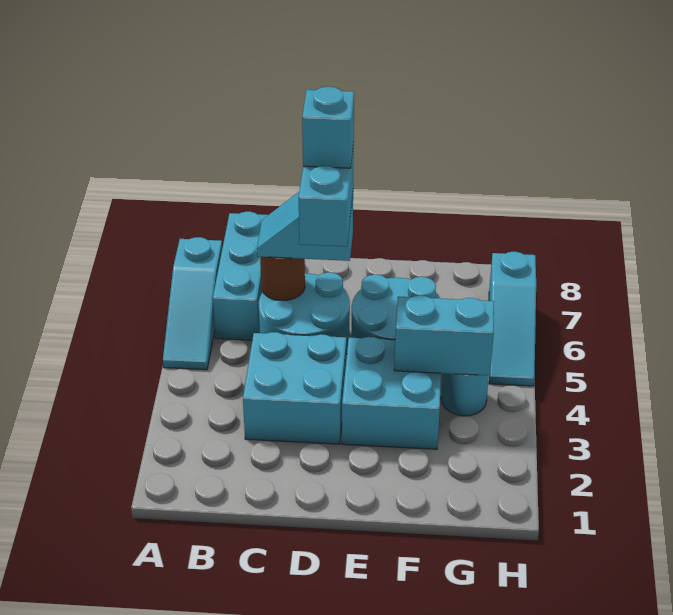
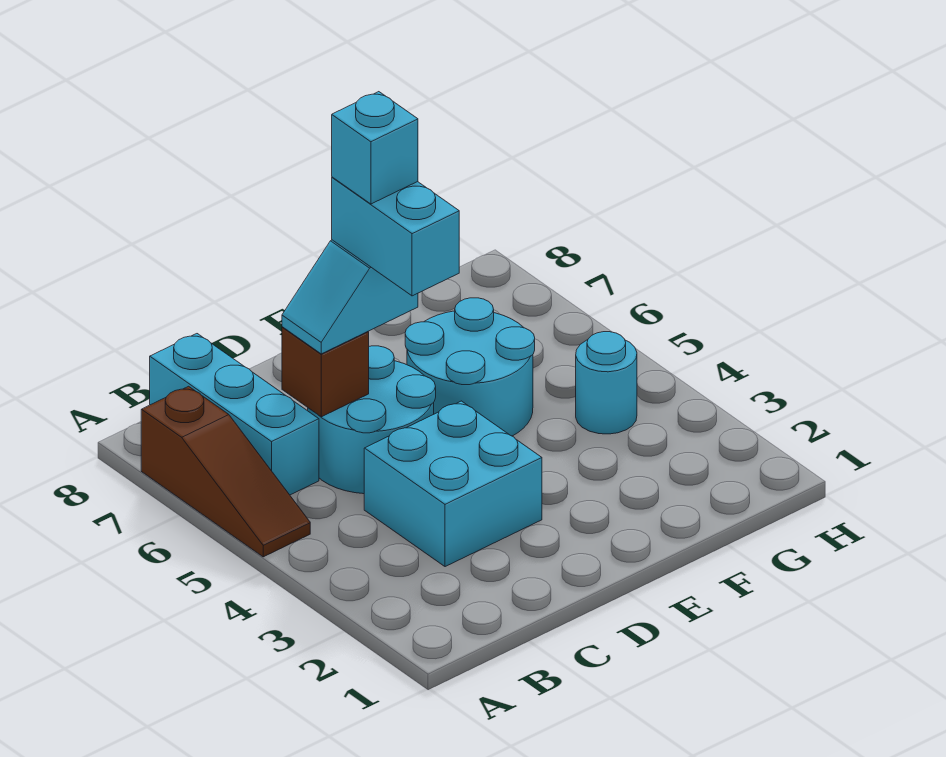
cyan 1x3 slope [163,237,222,370] -> brown 1x3 slope [141,386,310,557]
brown 1x1 round brick [260,257,305,301] -> brown 1x1 brick [282,327,369,417]
cyan 2x2 brick [342,337,441,449] -> none
cyan 1x2 brick [394,295,494,376] -> none
cyan 1x3 slope [489,252,536,386] -> none

